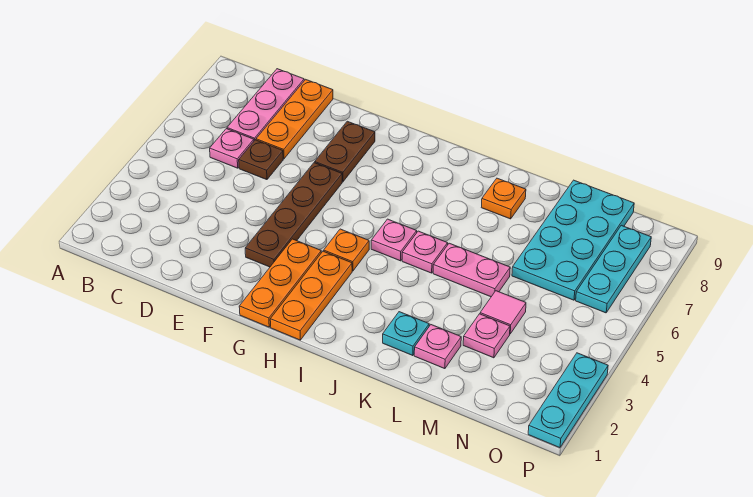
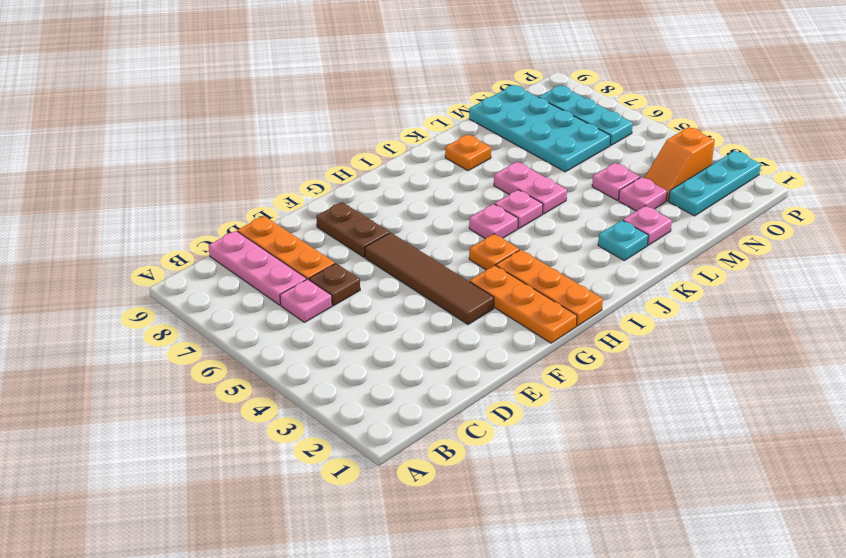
brown 1x4 plate [245,163,342,267] -> brown 1x4 tile [365,233,494,325]
pink 1x2 plate [433,243,510,297] -> pink 1x2 plate turned to [494,162,567,214]
pink 1x1 tile [480,291,526,334] -> pink 1x1 plate [592,163,640,200]
none -> orange 1x2 slope [644,127,715,201]
cyan 1x3 plate [528,353,608,448] -> cyan 1x3 plate turned to [668,151,761,216]

